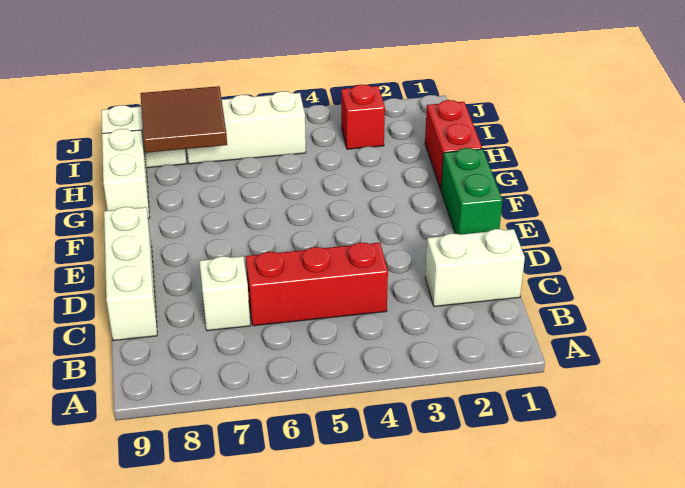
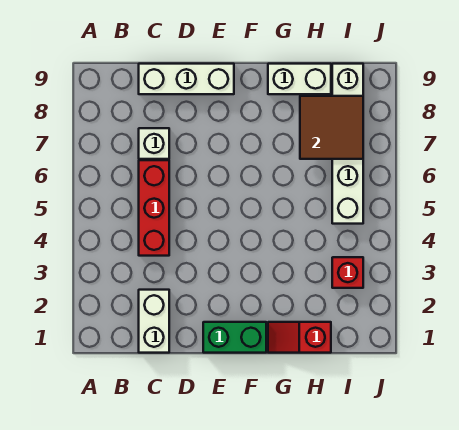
red 1x2 brick [425,100,482,190] -> red 1x2 slope [268,322,331,353]

